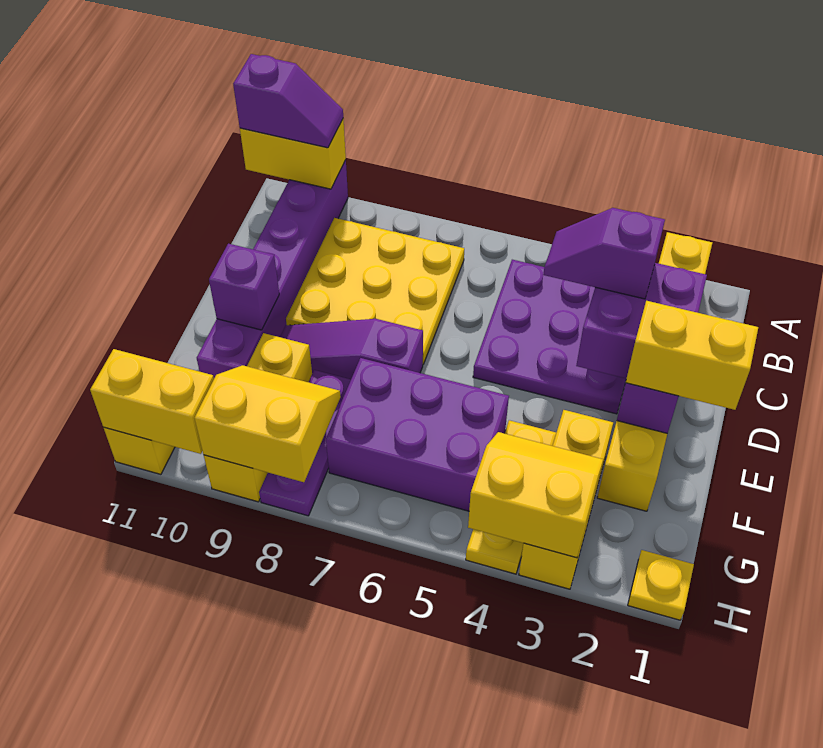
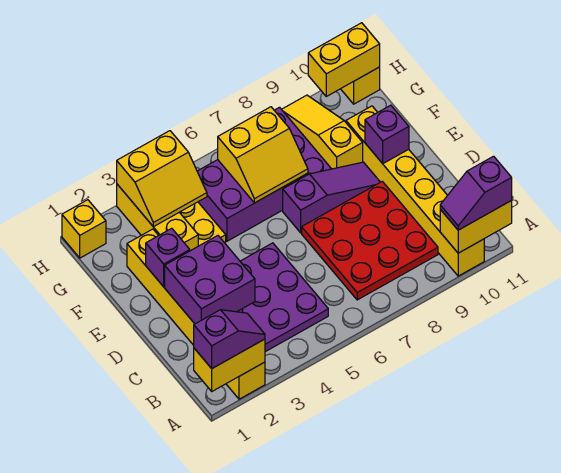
purple 1x6 brick [197,160,348,378] -> yellow 1x6 brick [346,106,484,276]
yellow 3x3 plate [286,218,464,364] -> red 3x3 plate [302,181,438,300]
purple 1x2 slope [543,208,665,299] -> purple 1x2 slope moved to [194,310,265,368]
yellow 1x2 brick [626,301,758,410] -> yellow 1x2 brick moved to [194,339,265,391]
yellow 1x3 brick [204,333,312,502] -> yellow 1x3 slope [282,95,363,169]
yellow 2x2 slope [194,365,341,482] -> yellow 2x2 slope moved to [218,107,308,203]
yellow 1x1 plate [628,550,694,620] -> yellow 1x1 brick [62,200,106,258]

